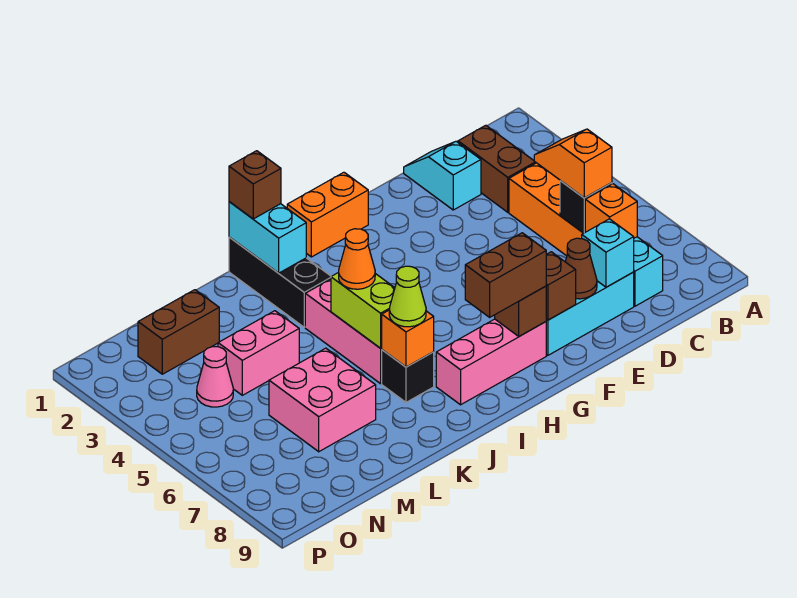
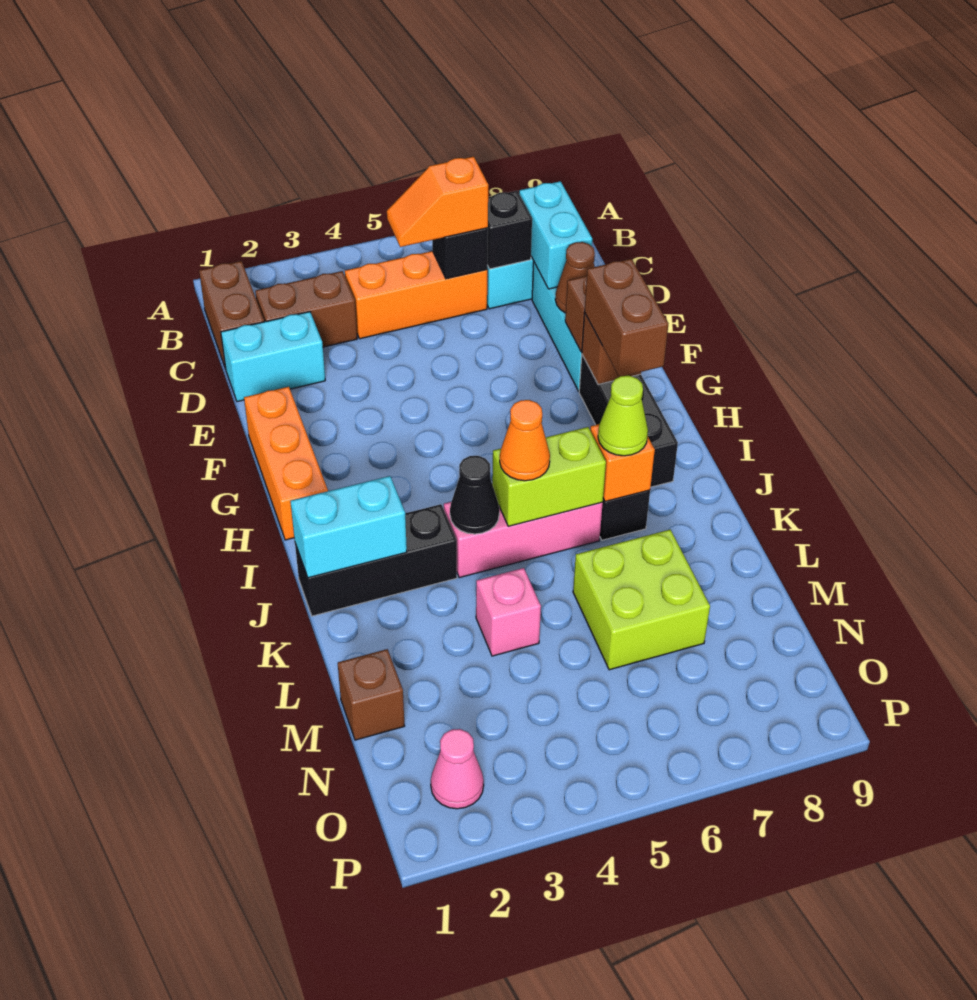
orange 1x1 brick [585,184,637,238] -> black 1x1 brick [487,191,532,269]
cyan 1x2 slope [404,141,481,210] -> cyan 1x2 brick [221,312,325,402]
cyan 1x1 brick [582,219,634,287] -> cyan 1x2 brick [519,181,592,289]
orange 1x2 brick [287,172,368,257] -> orange 1x3 brick [244,387,328,540]
pink 1x3 brick [436,319,546,405] -> black 1x3 brick [579,355,678,487]
brown 1x1 brick [229,151,281,219] -> brown 1x1 brick moved to [338,649,405,740]
none -> black 1x1 cone [450,456,499,534]
pink 1x2 brick [218,311,299,395] -> pink 1x1 brick [476,568,541,656]
pink 2x2 brick [269,348,376,452] -> lime 2x2 brick [573,530,710,670]
brown 1x2 brick [138,290,219,374] -> brown 1x2 brick moved to [199,261,264,369]
pink 1x1 cone [197,347,233,407] -> pink 1x1 cone moved to [431,729,484,809]

